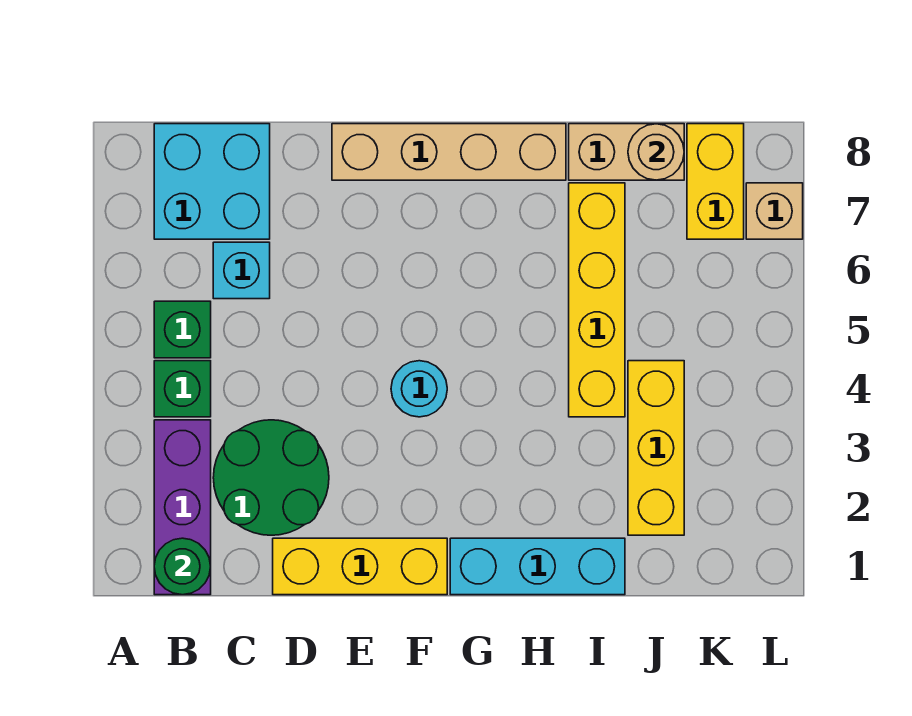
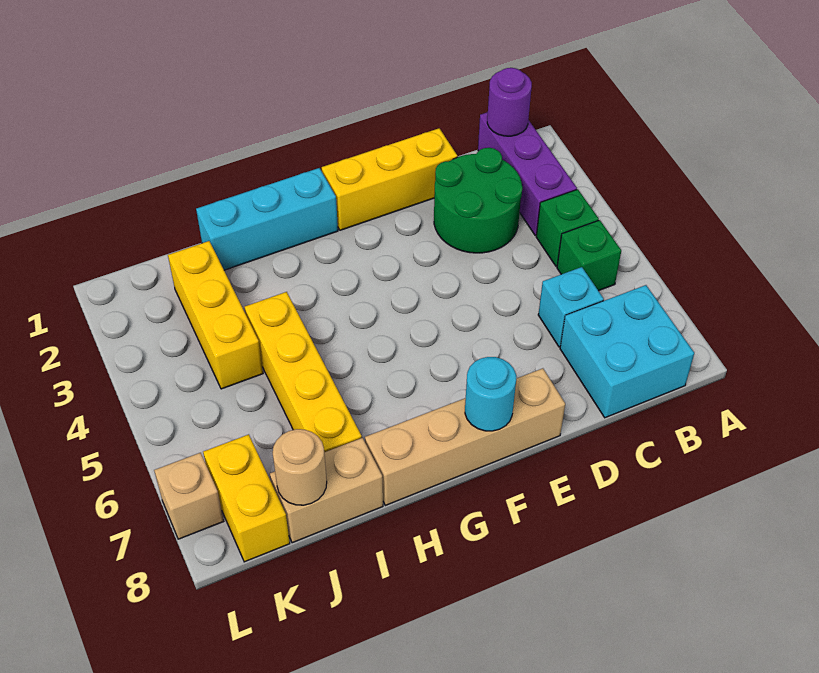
green 1x1 round brick [154,538,211,595] -> purple 1x1 round brick [487,68,532,136]
cyan 1x1 round brick [391,361,447,417] -> cyan 1x1 round brick moved to [465,357,516,431]

